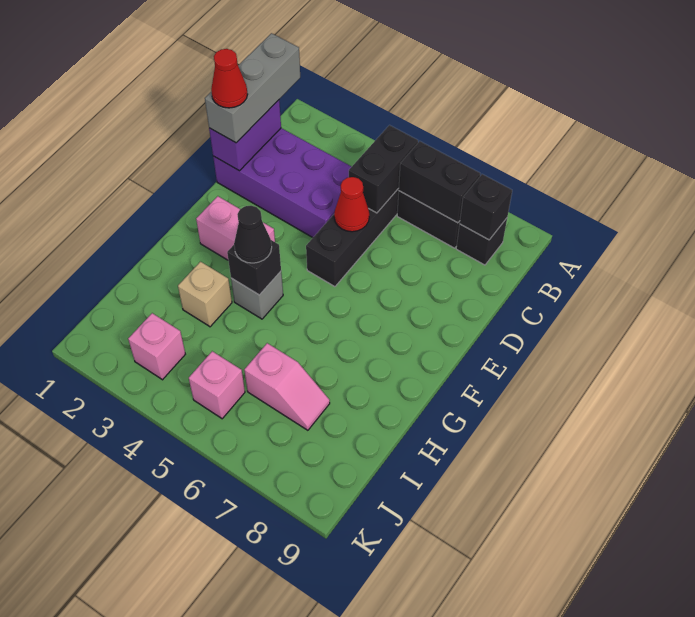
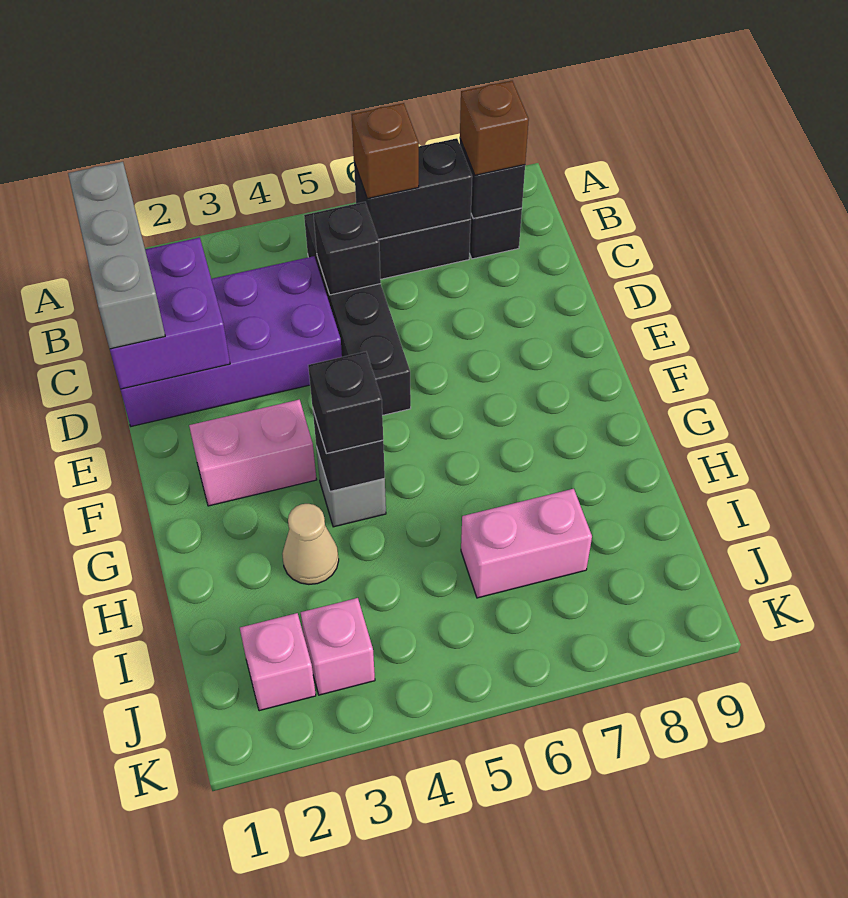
black 1x2 brick [349,125,418,213] -> black 1x1 brick [313,202,381,295]
none -> brown 1x1 brick [352,103,419,199]
none -> brown 1x1 brick [460,81,529,175]
purple 1x2 brick [209,100,281,171] -> purple 2x2 brick [110,238,230,389]
red 1x1 cone [211,49,248,108] -> none
red 1x1 cone [334,177,369,232] -> none
black 1x1 cone [234,206,272,263] -> black 1x1 brick [308,352,383,454]
tan 1x1 brick [178,262,232,327] -> tan 1x1 cone [282,504,339,584]
pink 1x2 slope [244,343,330,430] -> pink 1x2 brick [461,489,592,598]
pink 1x1 brick [189,351,245,419] -> pink 1x1 brick moved to [240,613,316,711]

